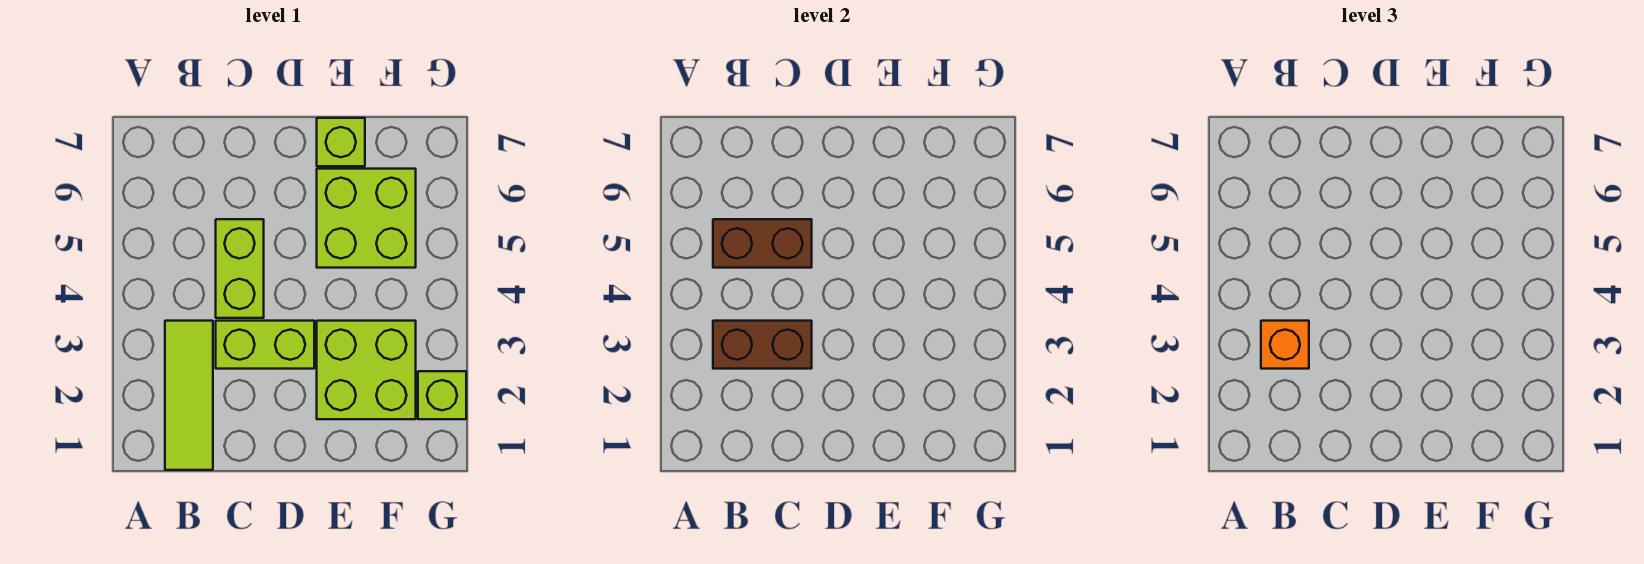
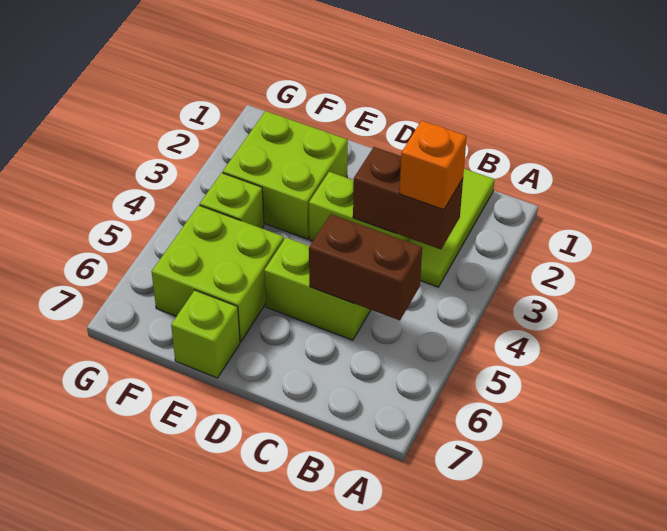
lime 1x2 brick [216,219,264,318] -> lime 1x2 brick turned to [264,237,371,340]
lime 1x1 brick [418,371,466,419] -> lime 1x1 brick moved to [200,173,264,228]

